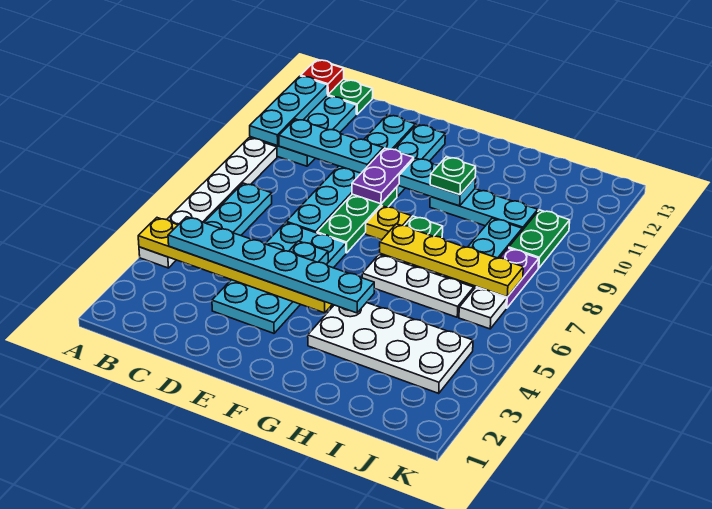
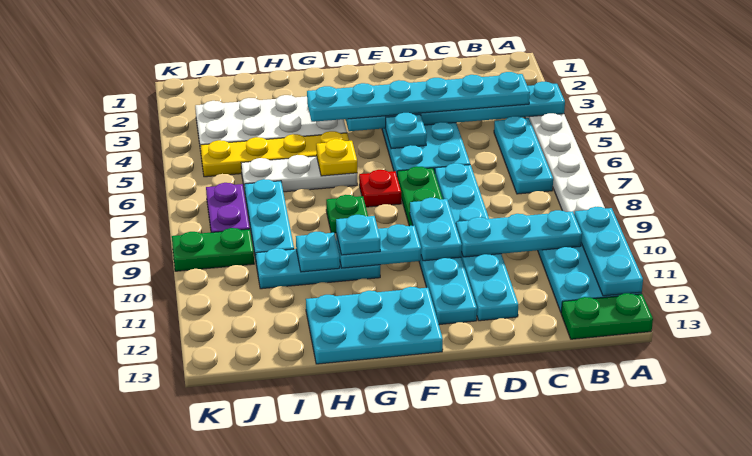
yellow 1x6 plate [138,218,332,313] -> cyan 1x6 plate [346,82,565,131]
red 1x1 plate [301,60,344,94] -> red 1x1 plate moved to [359,170,401,207]
purple 1x2 plate [352,148,414,204] -> cyan 1x2 plate [410,198,462,261]
yellow 1x1 plate [366,206,411,240] -> yellow 1x1 plate moved to [316,139,357,176]
none -> cyan 2x3 plate [306,287,443,364]
yellow 1x4 plate [380,224,523,297] -> yellow 1x4 plate moved to [200,131,349,177]
green 1x1 plate [430,157,476,195] -> cyan 1x1 plate [336,215,380,255]
none -> cyan 1x1 plate [296,232,340,272]
white 1x1 plate [459,288,507,329] -> none
green 1x2 plate [509,210,570,268] -> green 1x2 plate turned to [172,228,254,271]

